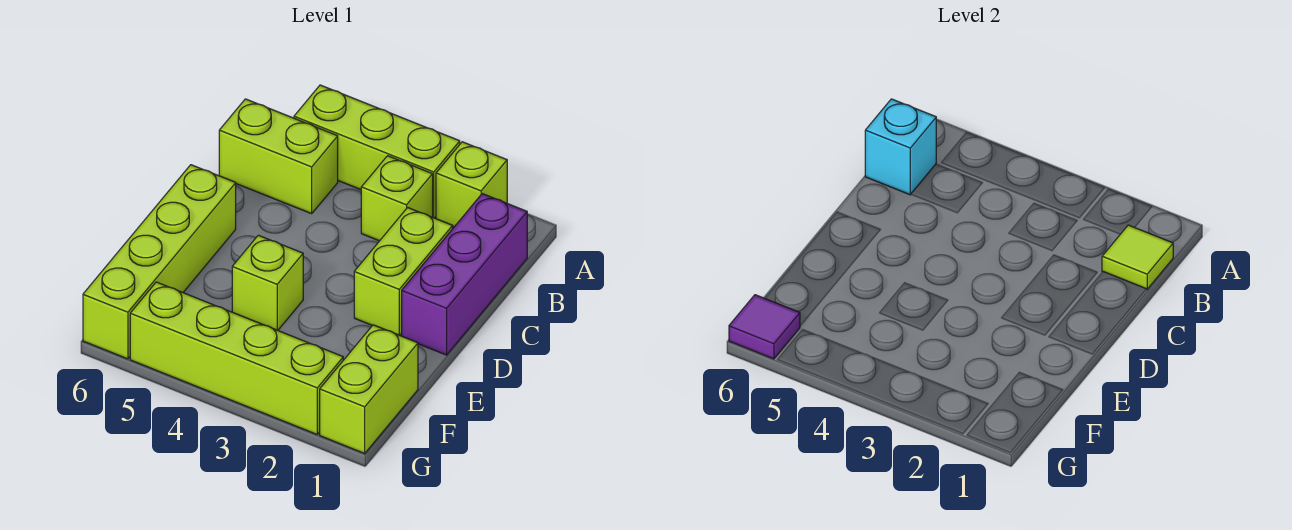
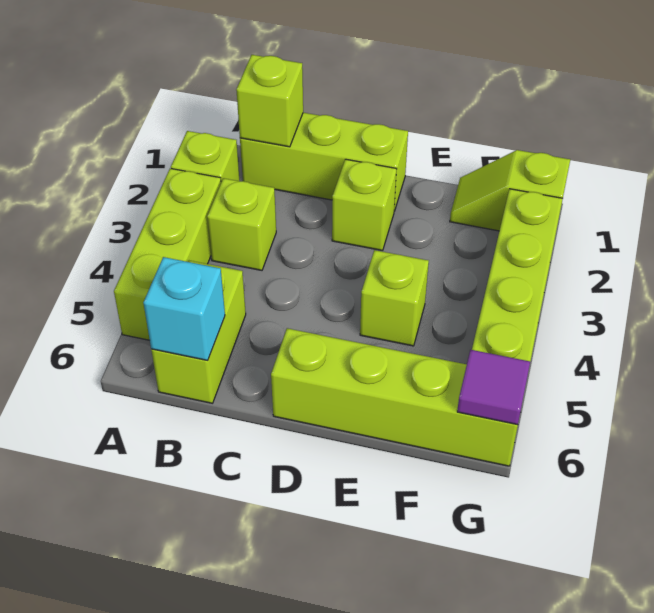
purple 1x3 brick [402,194,527,355] -> lime 1x3 brick [240,113,408,211]
lime 1x1 tile [1102,225,1173,289] -> lime 1x1 brick [236,55,303,147]
lime 1x2 brick [354,208,453,335] -> lime 1x1 brick [332,159,396,251]
lime 1x2 brick [320,325,418,453] -> lime 1x2 slope [450,150,570,231]

